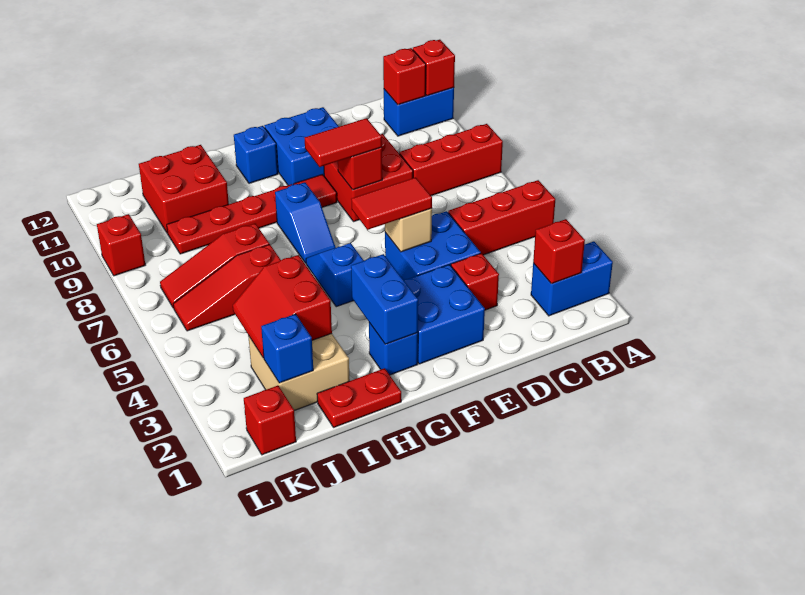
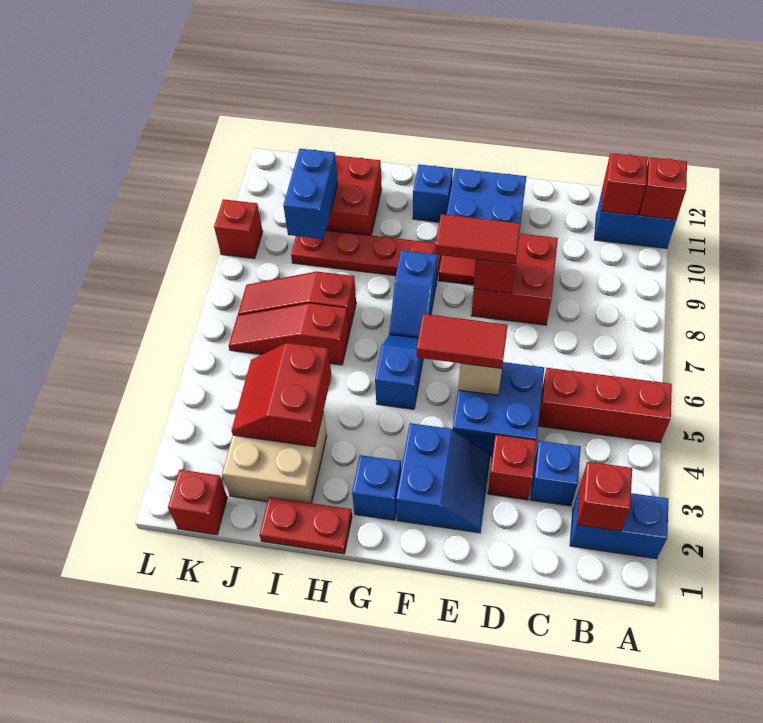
red 1x3 brick [399,124,503,196] -> none
blue 2x2 brick [404,265,485,364] -> blue 2x2 slope [396,423,491,533]
blue 1x2 brick [351,254,418,344] -> blue 1x2 brick moved to [283,149,338,239]
blue 1x1 brick [261,314,313,383] -> blue 1x1 brick moved to [530,441,581,506]

